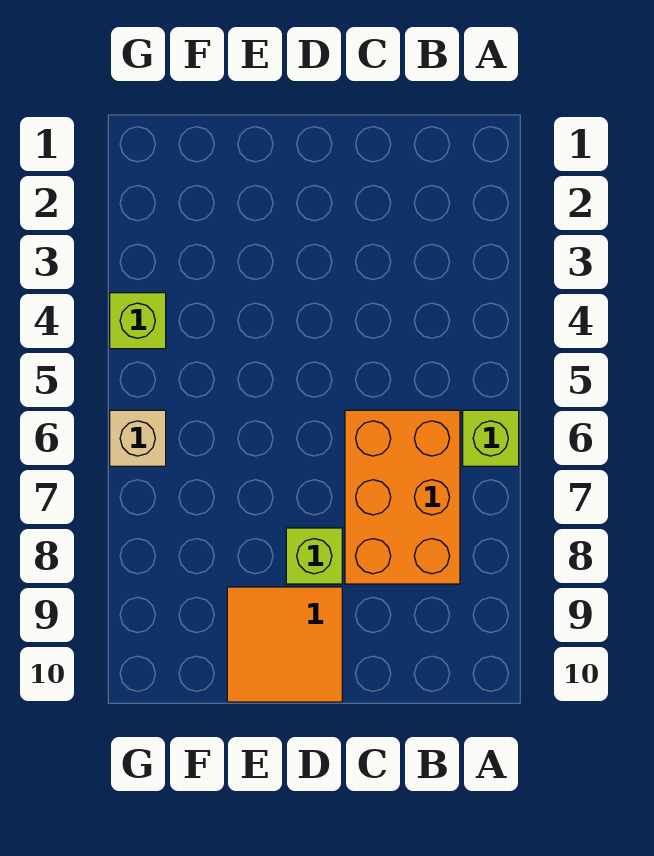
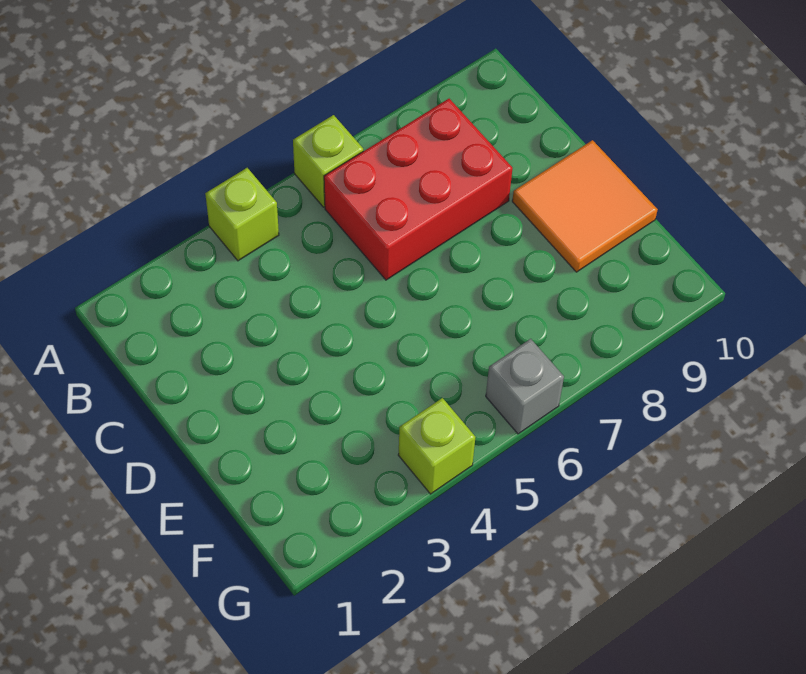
orange 2x3 brick [345,410,460,584] -> red 2x3 brick [324,99,513,280]
lime 1x1 brick [286,528,342,584] -> lime 1x1 brick moved to [205,168,279,261]
tan 1x1 brick [110,410,166,466] -> grey 1x1 brick [486,339,564,434]

